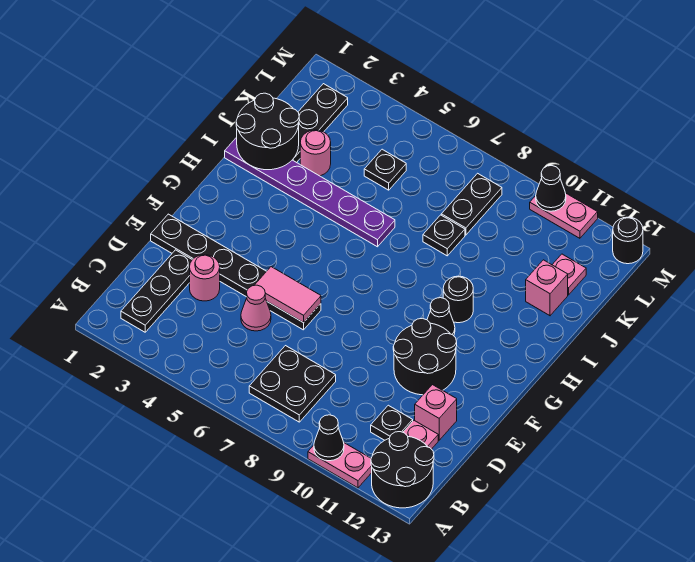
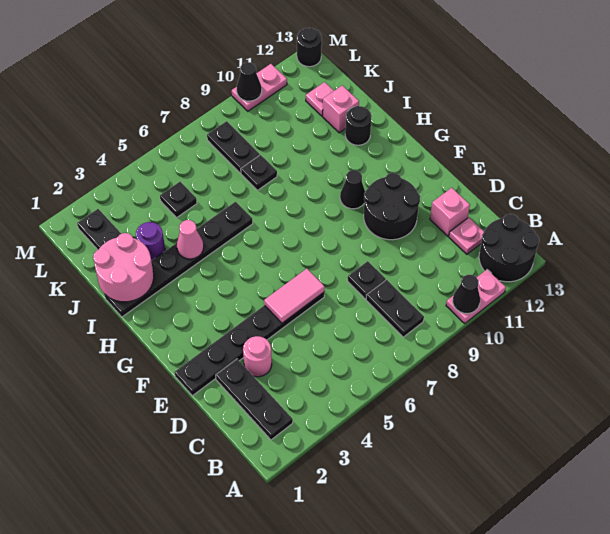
black 2x2 plate [249,346,336,422] -> black 1x2 plate [366,280,424,337]
black 1x1 plate [371,405,413,440] -> black 1x1 plate moved to [348,261,386,299]
pink 1x1 cone [241,285,271,331] -> pink 1x1 cone moved to [177,220,204,259]
black 1x1 round brick [443,276,473,323] -> black 1x1 round brick moved to [345,106,372,145]
purple 1x6 plate [225,137,395,247] -> black 1x6 plate [104,202,253,317]
black 2x2 round brick [236,93,299,170] -> pink 2x2 round brick [93,233,154,302]
pink 1x1 round brick [300,130,331,176] -> purple 1x1 round brick [136,222,165,261]

